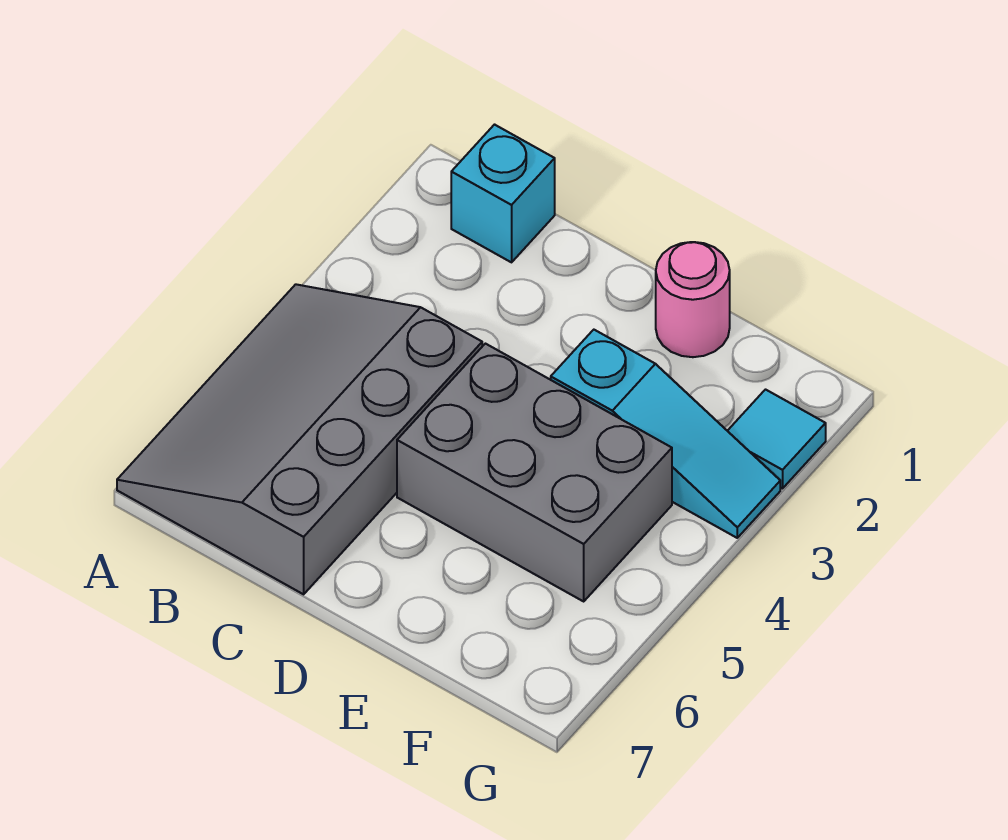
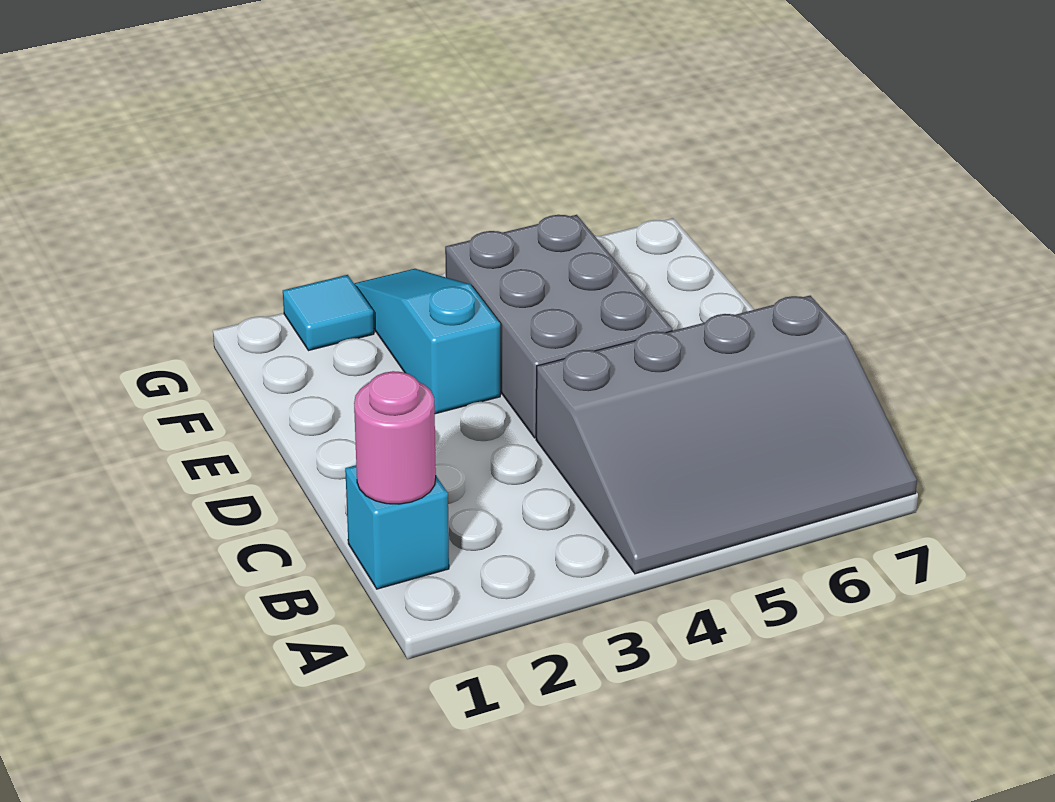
pink 1x1 round brick [656,242,730,357] -> pink 1x1 round brick moved to [354,371,436,504]

